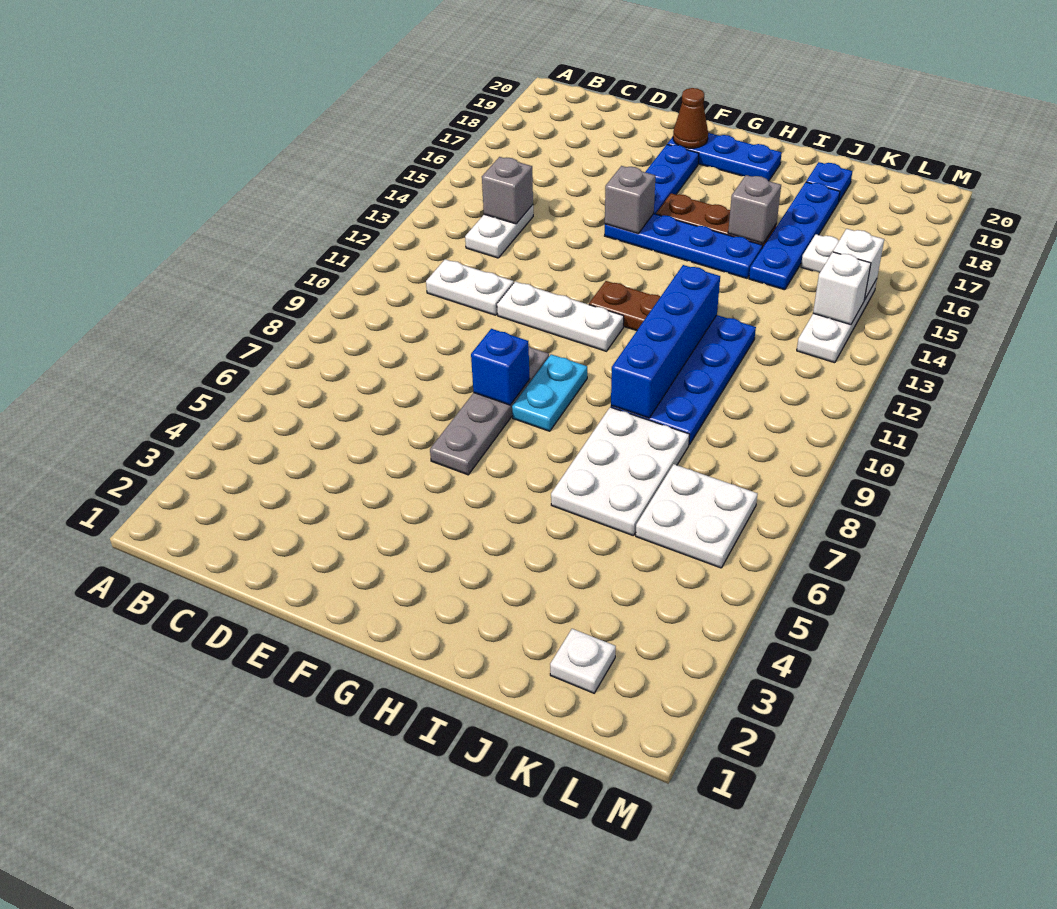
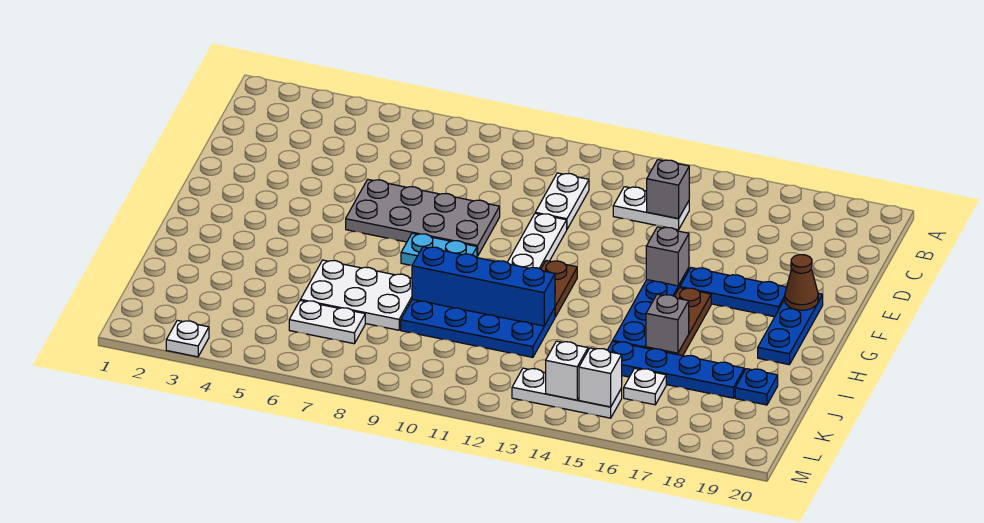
grey 1x4 plate [430,347,549,475] -> grey 2x4 plate [346,180,500,256]
blue 1x1 brick [471,329,530,405] -> none
white 1x1 plate [550,629,616,693] -> white 1x1 plate moved to [166,320,209,357]
white 2x2 plate [636,464,758,568] -> white 1x2 plate [289,300,365,344]

